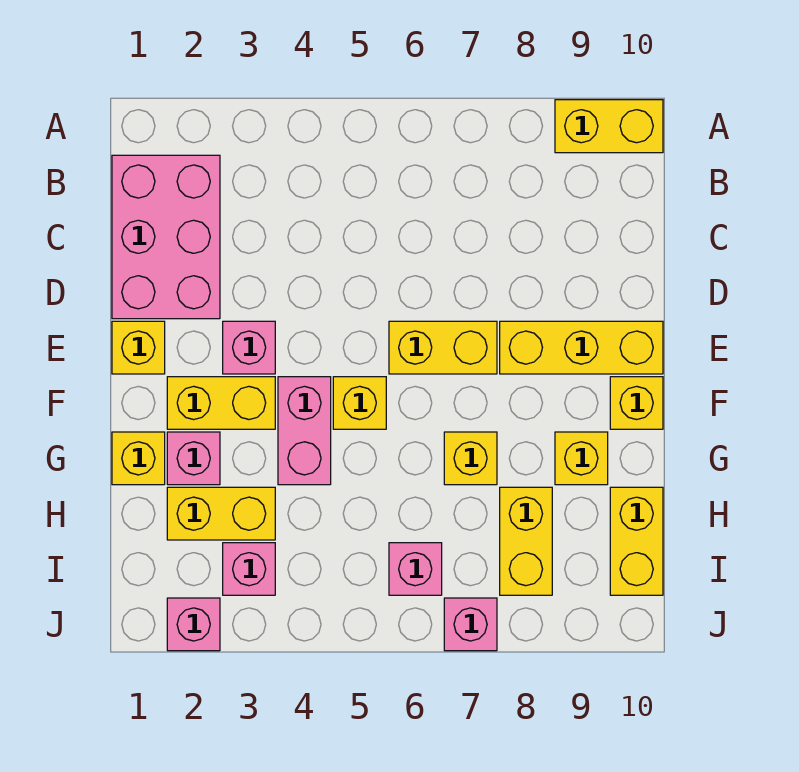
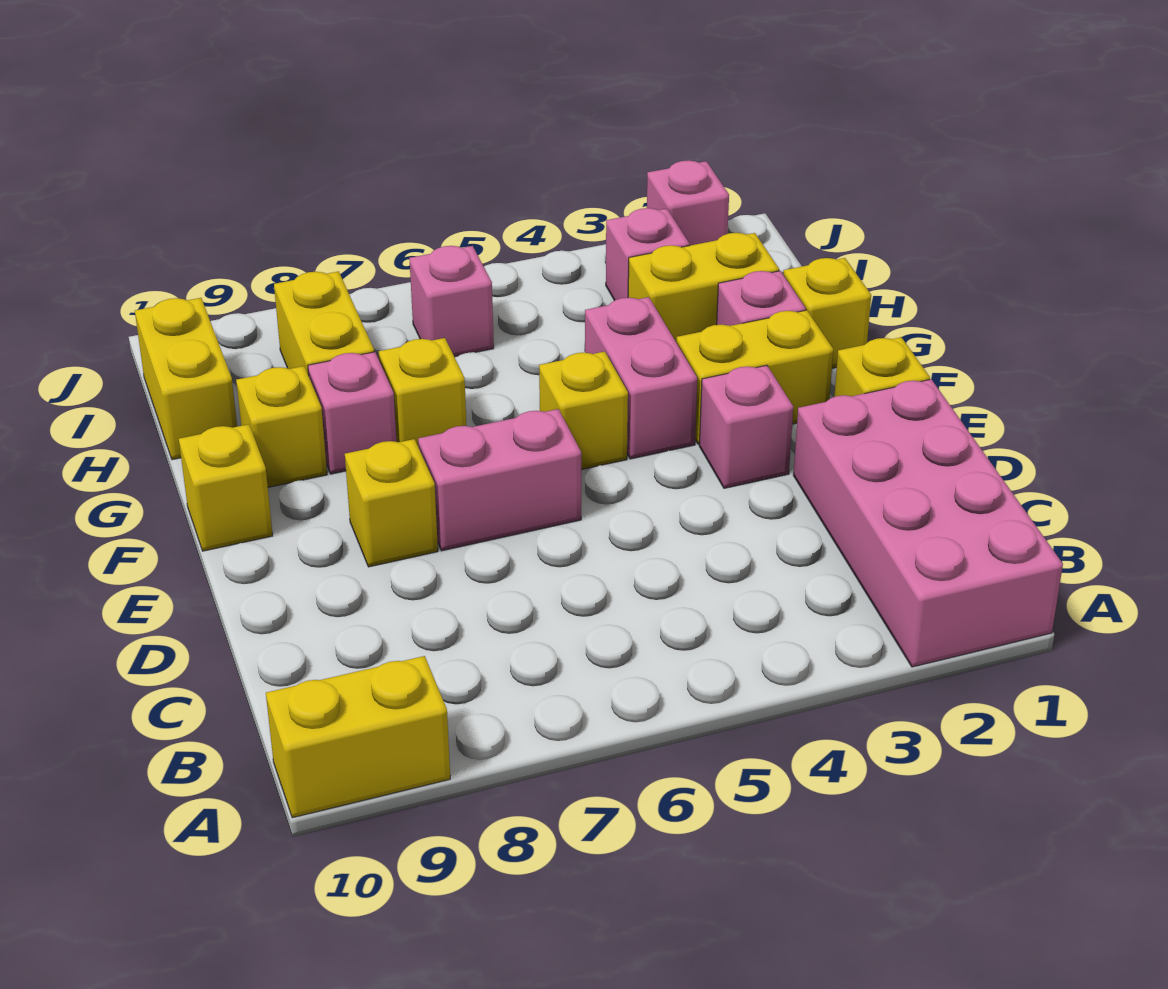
pink 2x3 brick [112,155,220,319] -> pink 2x4 brick [793,379,1063,667]
yellow 1x2 brick [389,321,497,374] -> pink 1x2 brick [418,409,581,551]
yellow 1x3 brick [500,321,663,374] -> yellow 1x1 brick [345,439,438,567]
pink 1x1 brick [444,598,497,651] -> pink 1x1 brick moved to [308,352,397,474]

